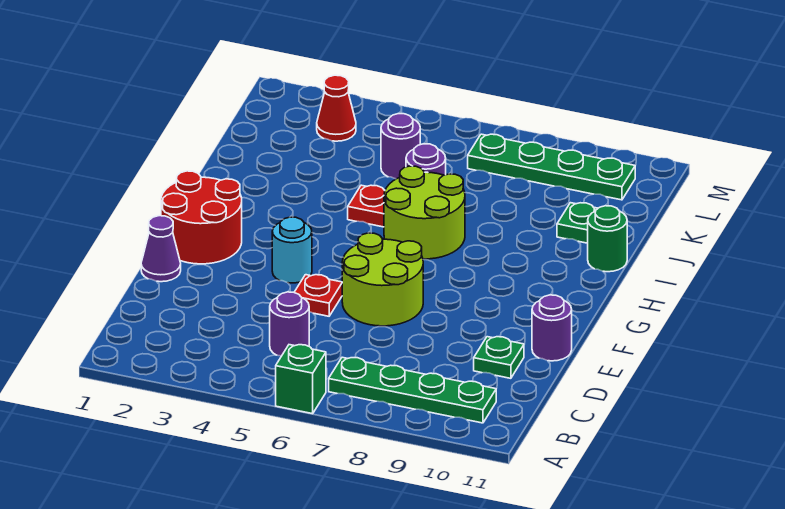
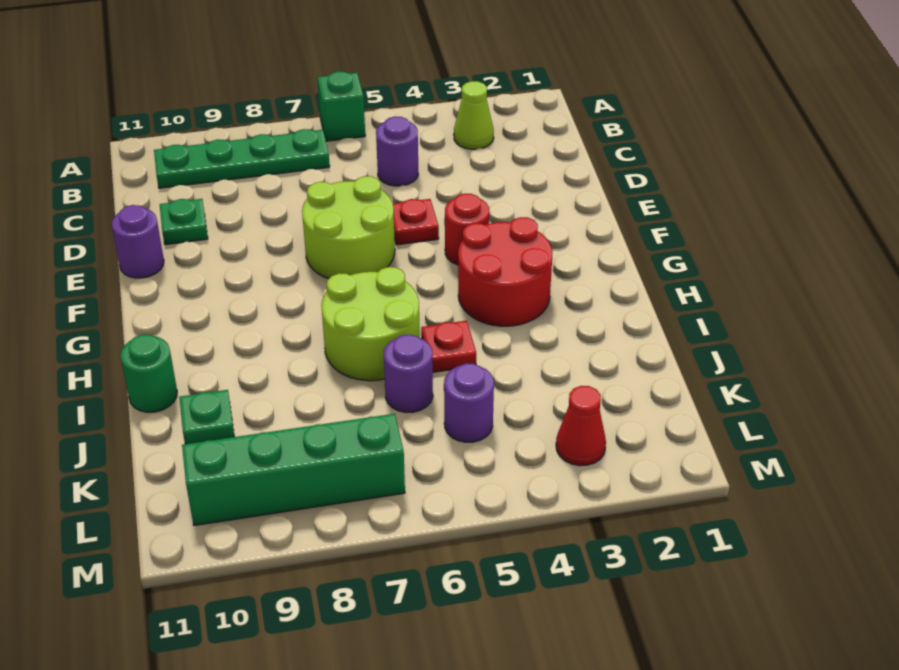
none -> lime 1x1 cone [454,81,494,149]
purple 1x1 cone [141,216,181,282] -> none
red 2x2 round brick [161,171,242,264] -> red 2x2 round brick moved to [458,217,552,326]
cyan 1x1 round brick [272,217,312,283] -> red 1x1 round brick [445,194,489,265]
green 1x4 plate [468,134,635,200] -> green 1x4 brick [182,414,405,526]

